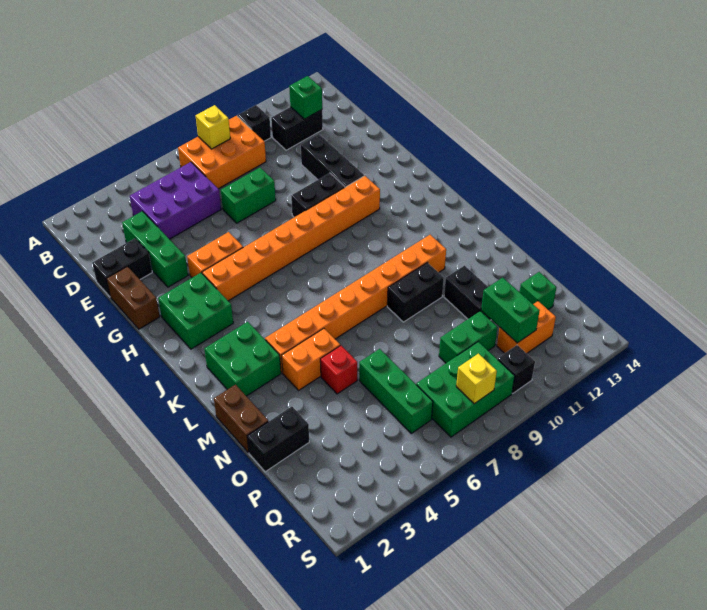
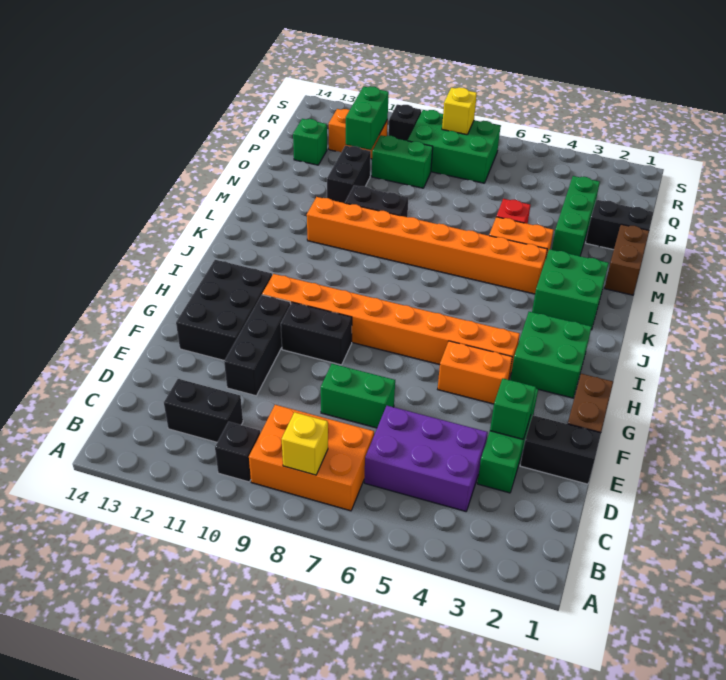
green 1x1 brick [289,76,322,119] -> green 1x1 brick moved to [490,379,536,439]
none -> black 2x3 brick [176,260,272,361]
green 1x3 brick [359,349,433,433] -> green 1x3 brick moved to [552,176,600,256]

